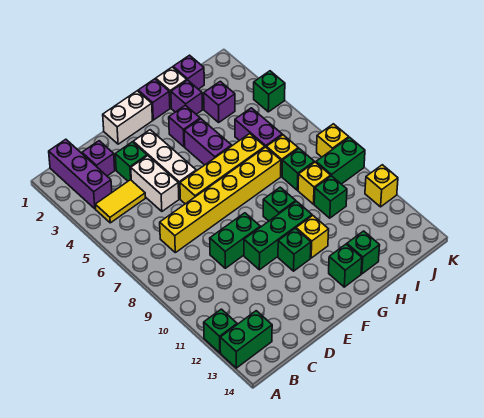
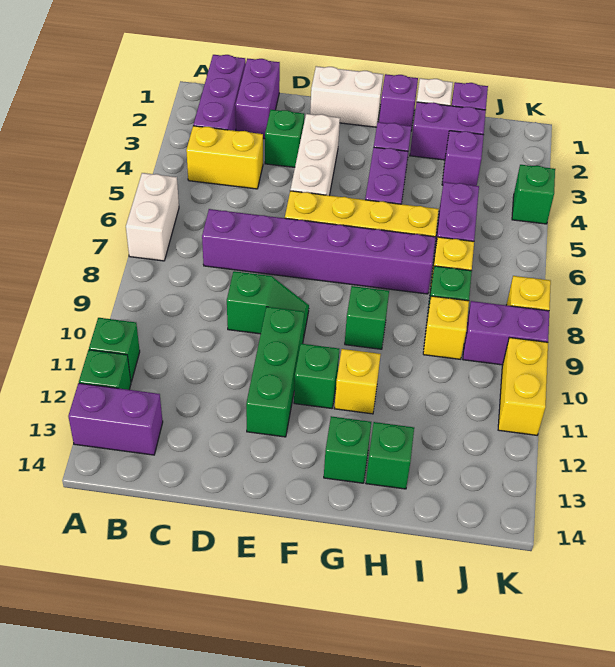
green 1x2 brick [220,311,272,368] -> purple 1x2 brick [68,383,163,455]
yellow 1x2 tile [95,180,145,223] -> yellow 1x2 brick [186,126,263,189]
purple 1x1 brick [82,141,115,176] -> purple 1x2 brick [235,58,280,139]
yellow 1x6 brick [160,147,281,253] -> purple 1x6 brick [202,209,436,294]
white 1x2 brick [131,156,179,211] -> white 1x2 brick moved to [126,173,179,261]
green 1x2 brick [210,213,260,268] -> green 1x2 slope [227,271,309,339]
green 1x3 brick [244,201,312,270] -> green 1x3 brick turned to [246,307,304,437]
purple 1x1 brick [171,80,202,114] -> purple 1x2 brick [410,102,486,160]
green 1x1 brick [314,176,347,218] -> green 1x1 brick moved to [89,318,140,382]
green 1x2 brick [316,137,365,184] -> purple 1x2 brick [463,301,549,365]
yellow 1x1 brick [365,165,398,207] -> yellow 1x2 brick [498,337,548,435]

